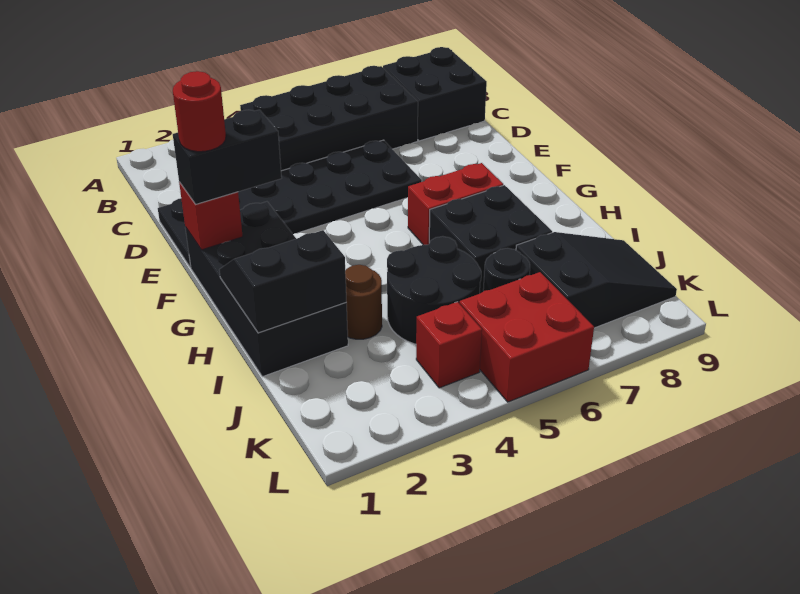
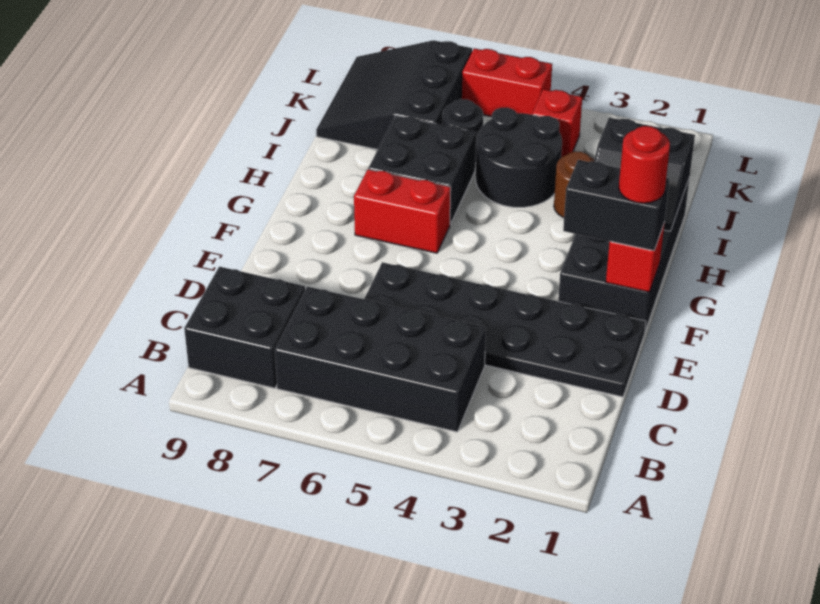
black 2x3 slope [516,232,677,328] -> black 3x3 slope [316,40,472,149]
red 2x2 brick [460,272,594,402] -> red 1x2 brick [462,48,552,117]

